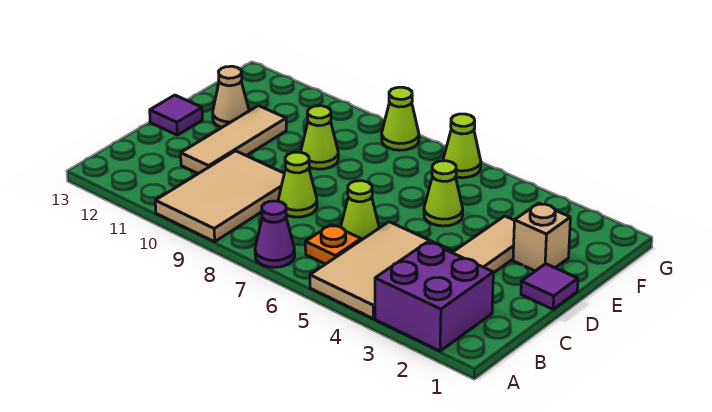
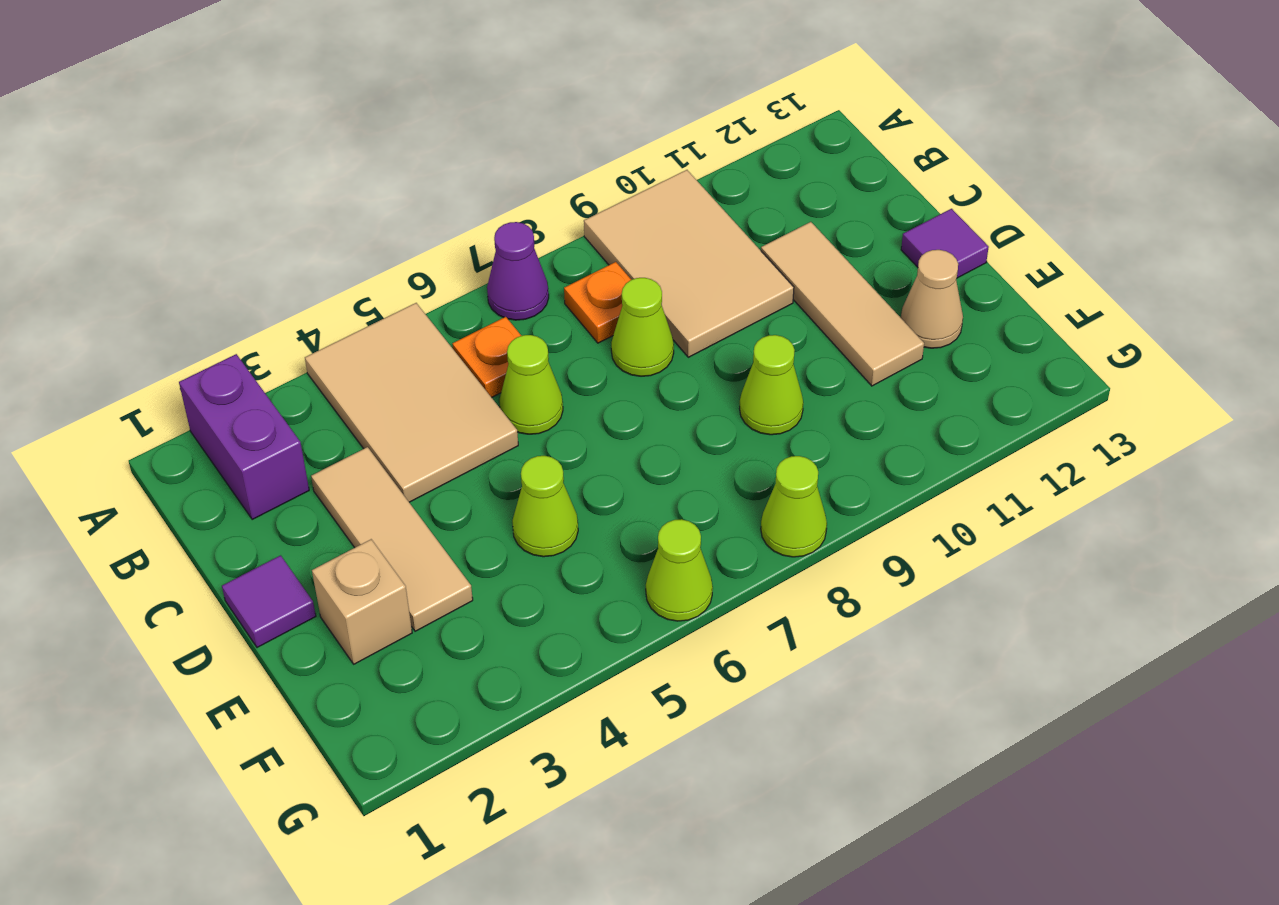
purple 2x2 brick [375,242,493,351] -> purple 1x2 brick [179,354,309,520]
none -> orange 1x1 plate [564,262,631,343]

